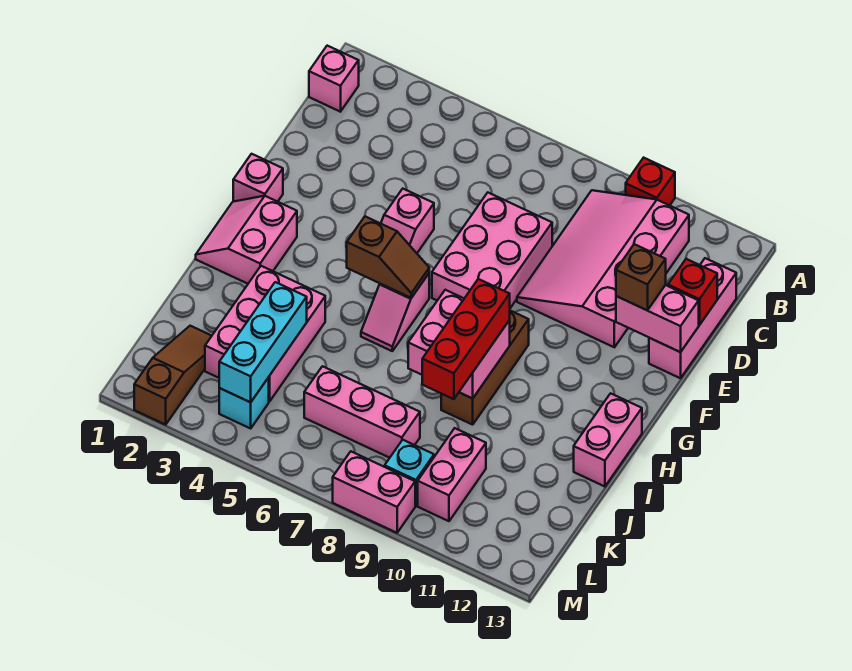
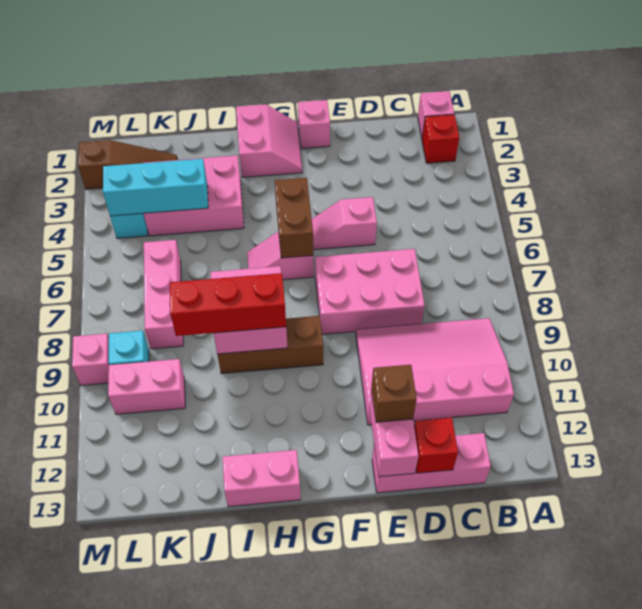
red 1x1 brick [626,158,675,205] -> red 1x1 brick moved to [422,114,459,163]
pink 2x2 slope [196,196,297,284] -> pink 2x2 slope turned to [236,104,302,177]
brown 1x2 slope [347,217,429,298] -> brown 1x2 brick [275,178,313,258]
pink 1x2 brick [333,452,415,533] -> pink 1x1 brick [72,334,109,386]

